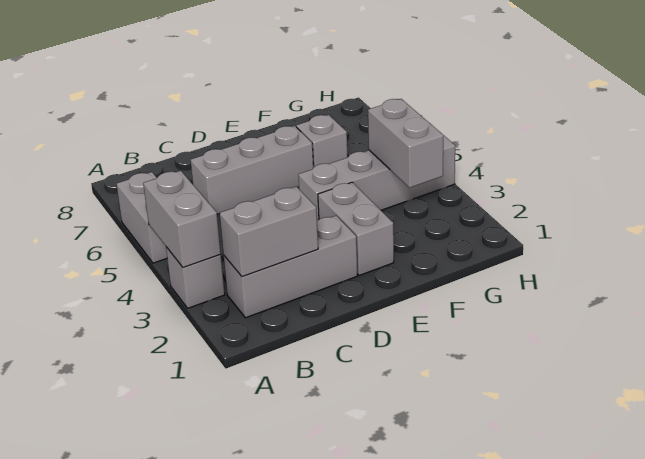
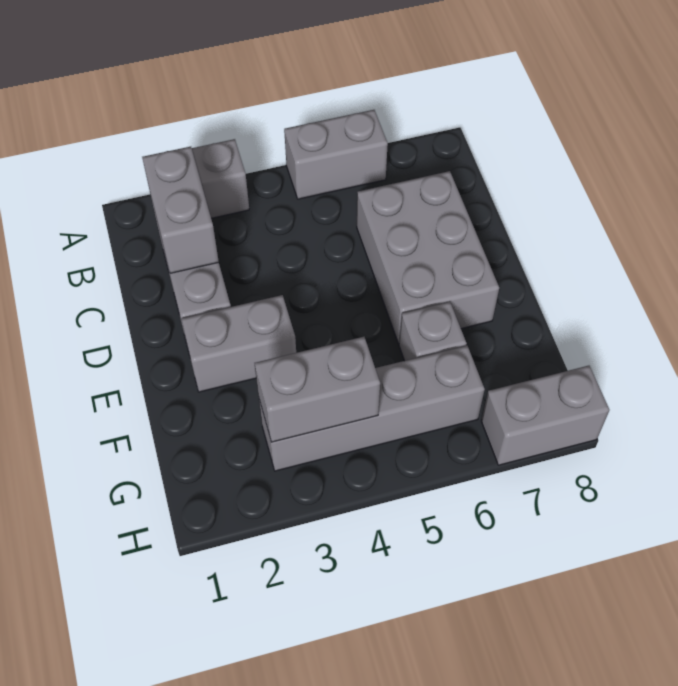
grey 1x2 brick [143,171,221,267] -> grey 1x2 brick moved to [481,366,609,465]
grey 1x3 brick [191,126,313,214] -> grey 2x3 brick [357,171,499,344]
grey 1x4 brick [298,135,455,221] -> grey 1x4 brick turned to [259,346,485,471]

